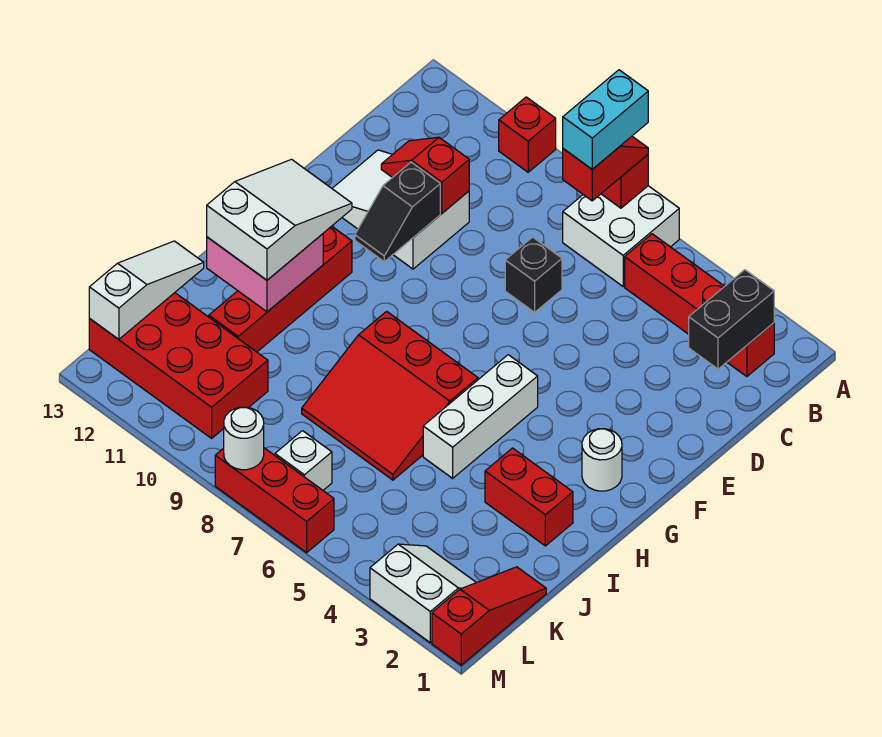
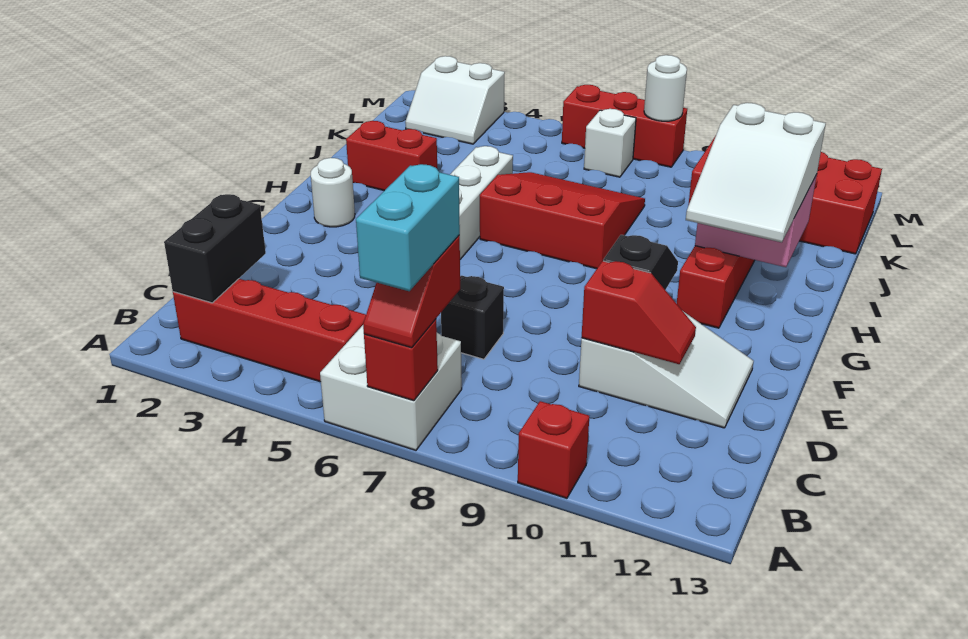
white 1x3 slope [89,241,204,339] -> none
red 1x3 slope [432,567,546,665] -> none

